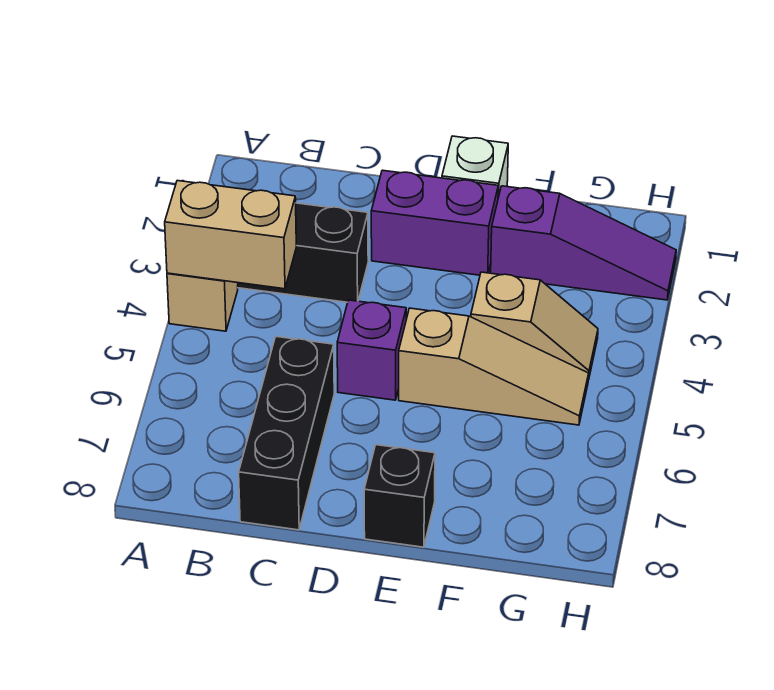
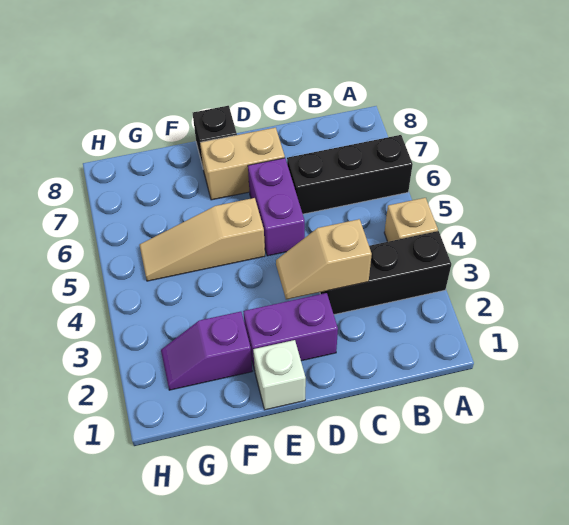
tan 1x2 brick [165,181,296,289] -> tan 1x2 brick moved to [200,128,285,200]
black 1x3 brick [239,337,334,530] -> black 1x3 brick turned to [287,135,413,214]
purple 1x1 brick [337,300,406,400] -> purple 1x2 brick [248,158,305,256]
purple 1x3 slope [491,186,676,300] -> purple 1x2 slope [161,312,252,390]
tan 1x2 slope [471,272,598,380] -> tan 1x2 slope moved to [276,219,372,299]

